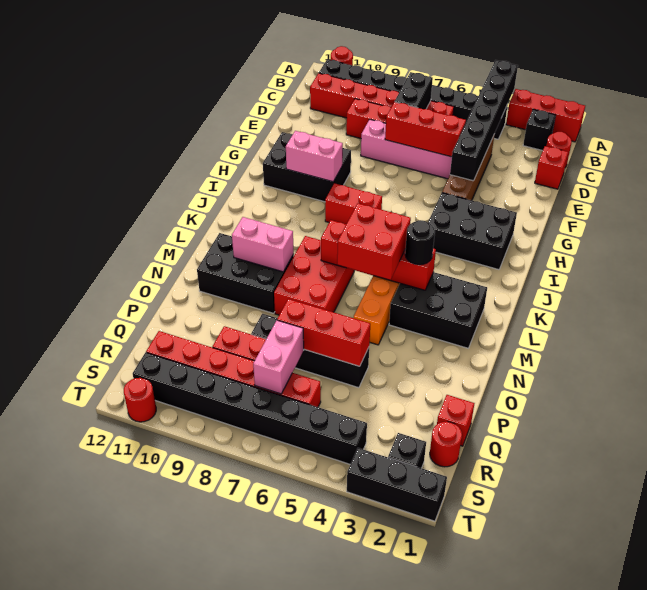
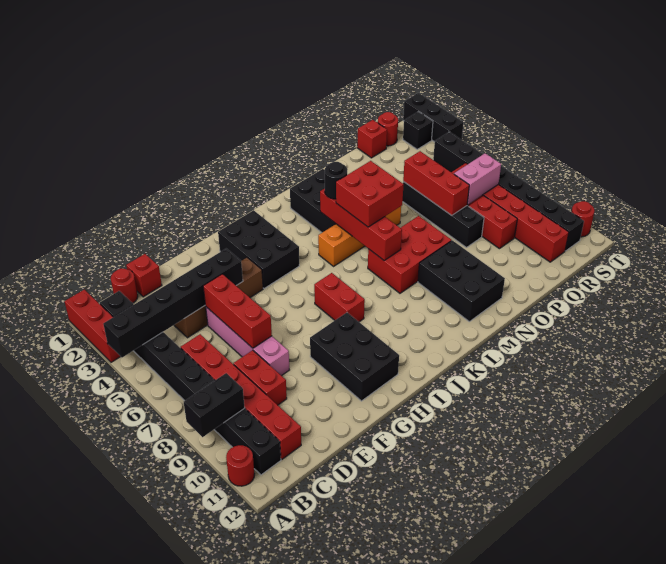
black 1x2 brick [395,72,433,109] -> black 1x2 brick moved to [184,373,245,437]
pink 1x2 brick [286,131,343,182] -> none
pink 1x2 brick [232,217,294,272] -> none

